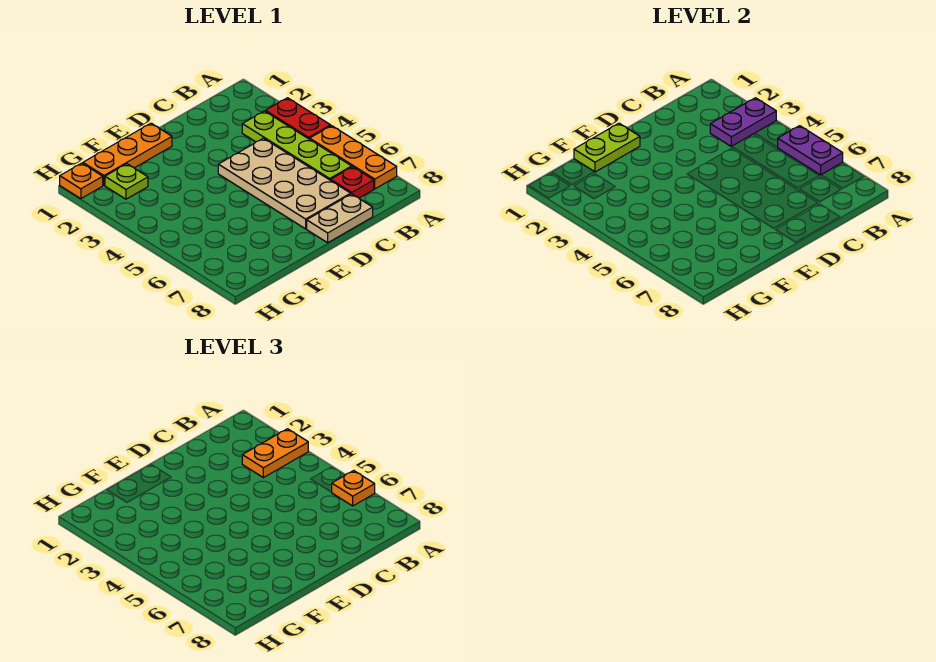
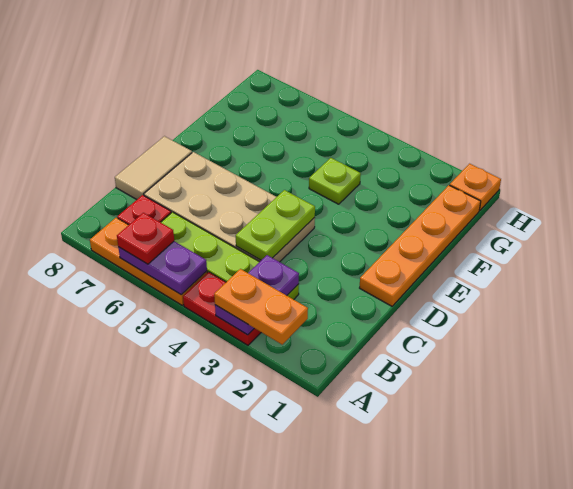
orange 1x2 plate [242,429,308,478] -> orange 1x2 plate turned to [214,269,308,344]
orange 1x1 plate [332,471,375,506] -> red 1x1 plate [117,213,174,264]
tan 1x2 plate [307,194,373,243] -> tan 1x2 tile [115,136,192,200]
orange 1x3 plate [83,123,172,185] -> orange 1x4 plate [360,185,481,306]
lime 1x2 plate [574,123,640,172] -> lime 1x2 plate moved to [236,190,315,260]
lime 1x1 plate [105,164,148,199] -> lime 1x1 plate moved to [309,158,361,204]

